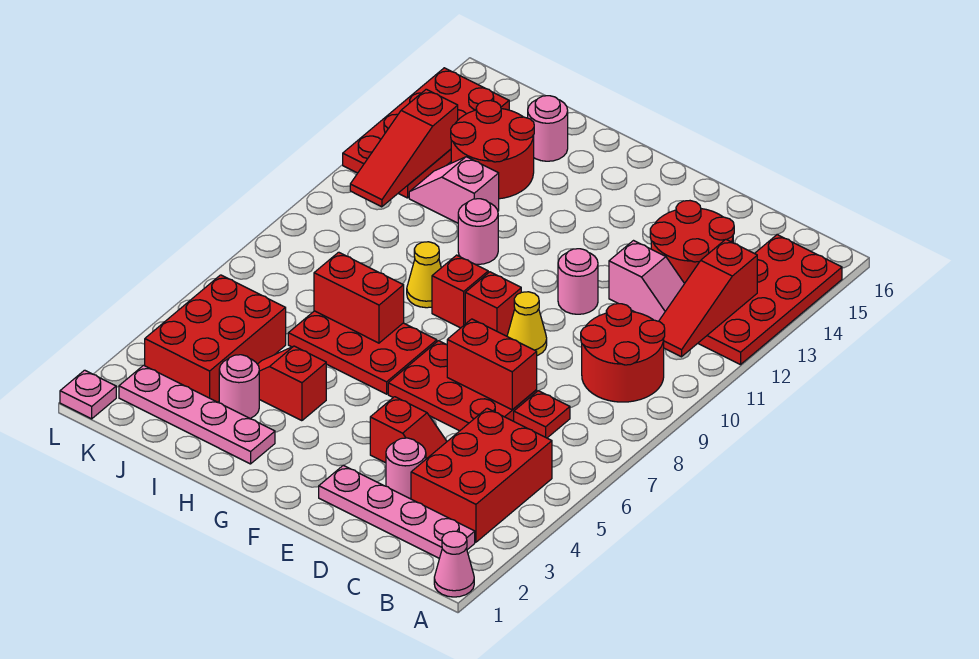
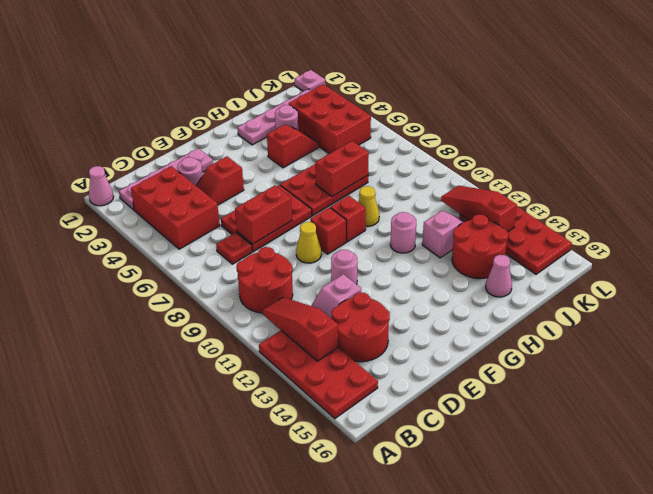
pink 1x1 round brick [528,96,568,161] -> pink 1x1 cone [486,255,512,297]

